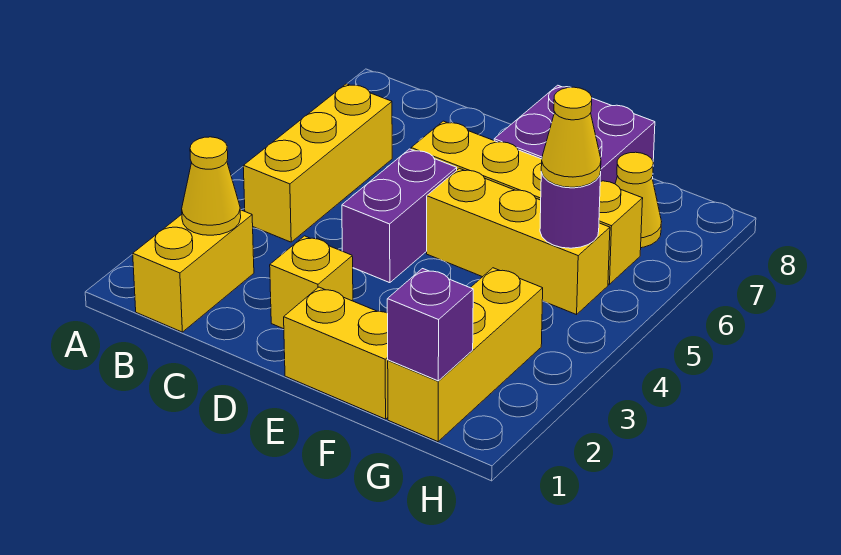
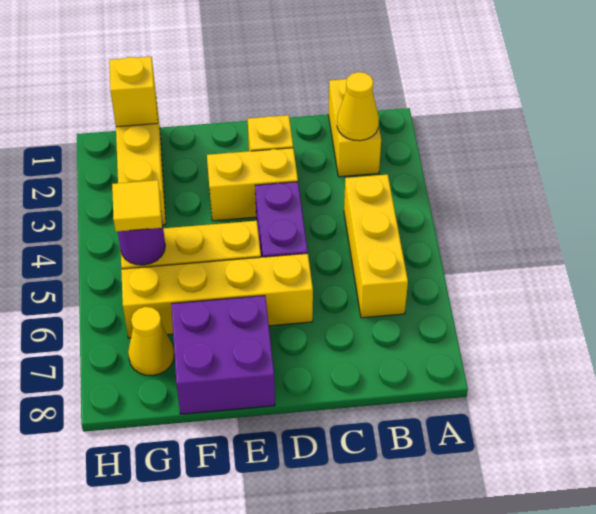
yellow 1x2 brick [284,287,388,419] -> yellow 1x2 brick moved to [207,148,298,221]
purple 1x1 brick [387,269,473,381] -> yellow 1x1 brick [109,57,158,127]
yellow 1x1 cone [541,87,601,187] -> yellow 1x1 tile [112,180,162,232]

